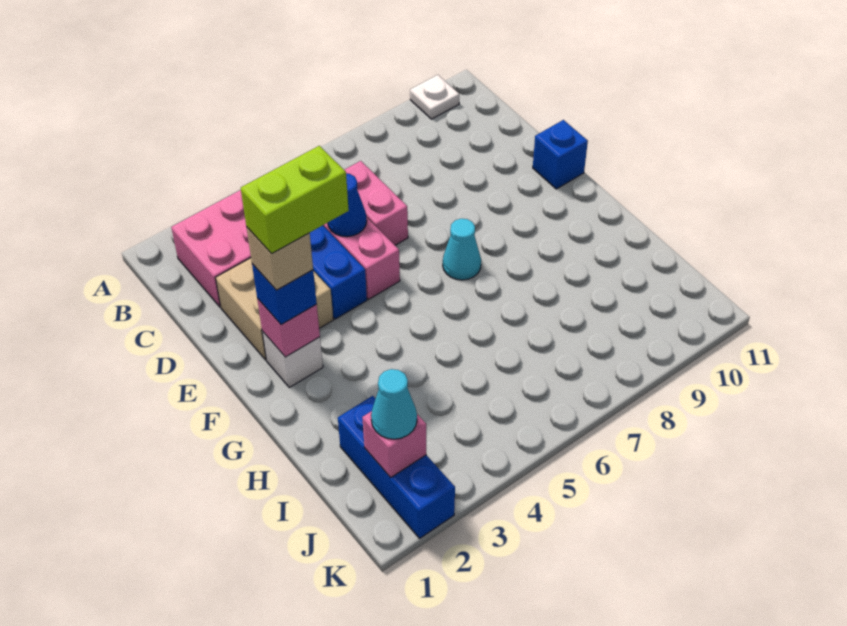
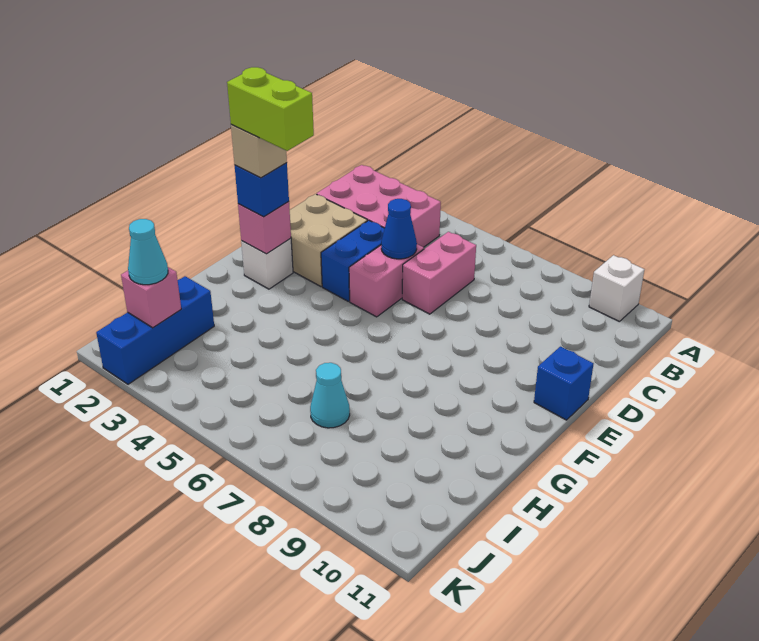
white 1x1 plate [410,75,459,119] -> white 1x1 brick [589,255,644,322]
cyan 1x1 cone [443,219,481,280] -> cyan 1x1 cone moved to [310,363,350,428]

